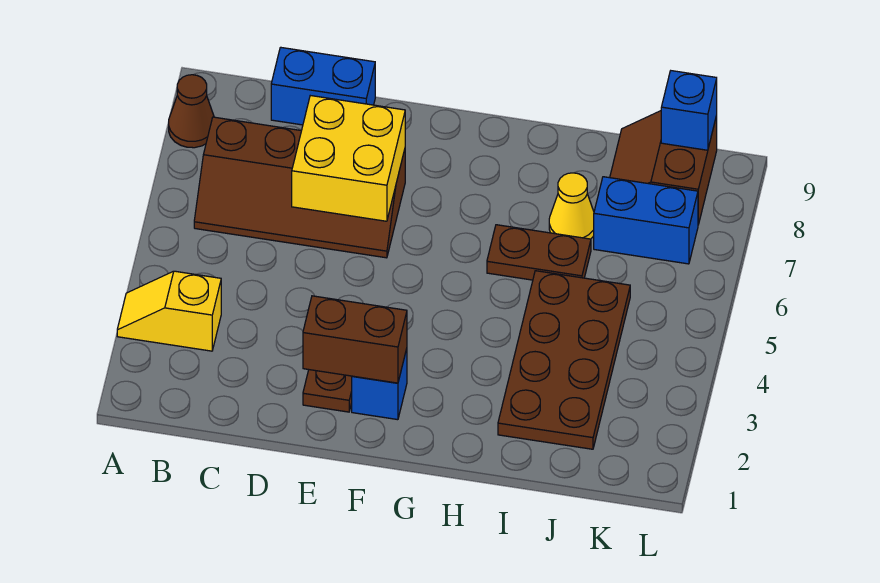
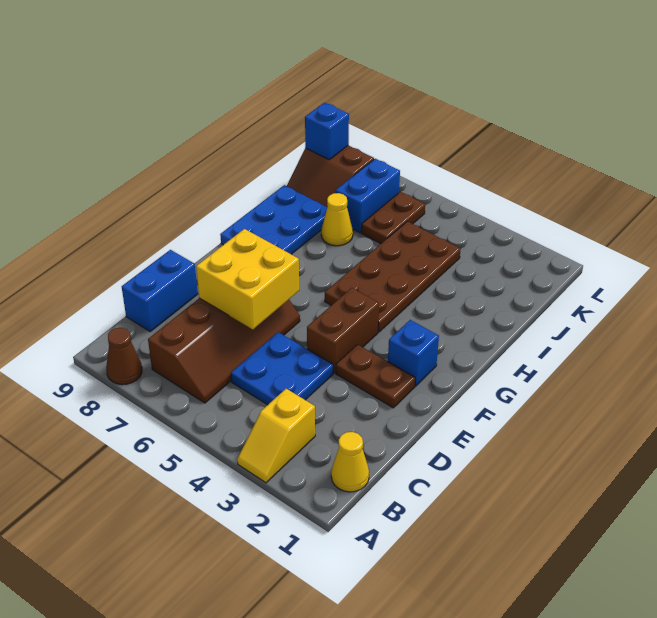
none -> yellow 1x1 cone [331,432,369,492]
none -> blue 2x2 plate [231,332,333,405]
brown 1x2 brick [303,296,407,383] -> brown 1x2 brick moved to [307,288,379,373]
none -> blue 2x3 plate [220,185,327,254]
brown 1x2 plate [487,225,591,280] -> brown 1x2 plate moved to [361,192,425,244]
brown 2x4 plate [498,271,630,449] -> brown 2x4 plate turned to [325,221,461,332]

